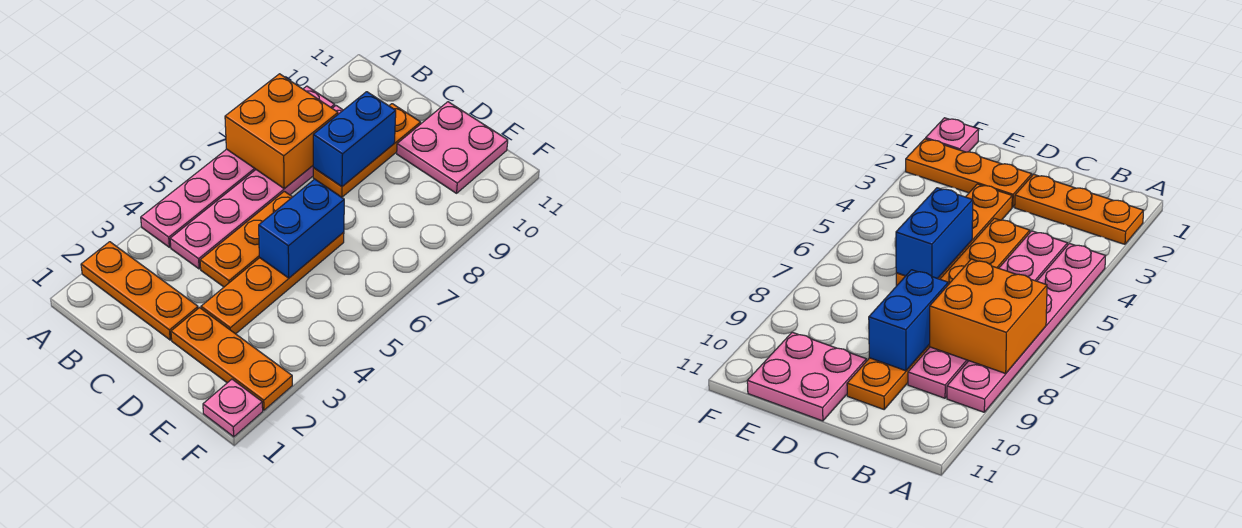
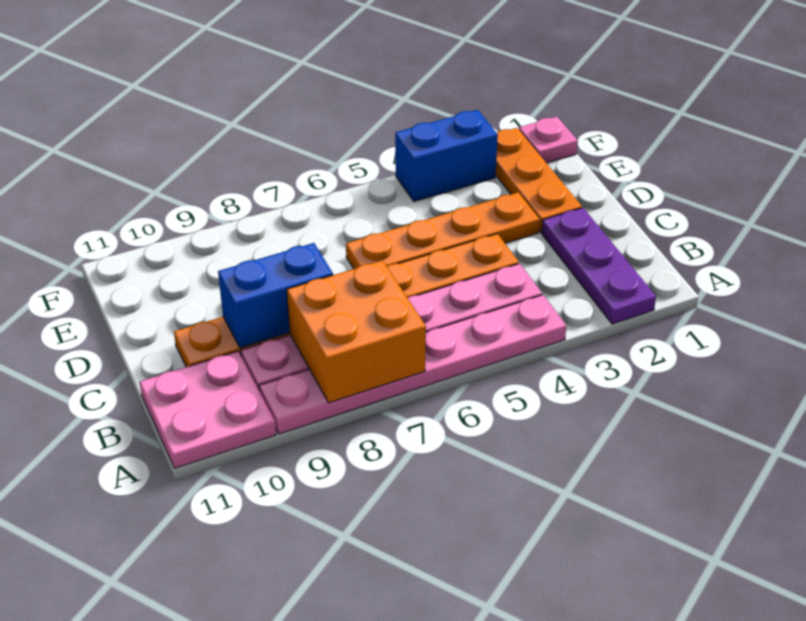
orange 1x3 plate [81,242,198,340] -> purple 1x3 plate [542,208,656,324]
blue 1x2 brick [259,179,344,278] -> blue 1x2 brick moved to [395,110,498,201]
pink 2x2 plate [397,102,508,193] -> pink 2x2 plate moved to [140,351,276,468]

